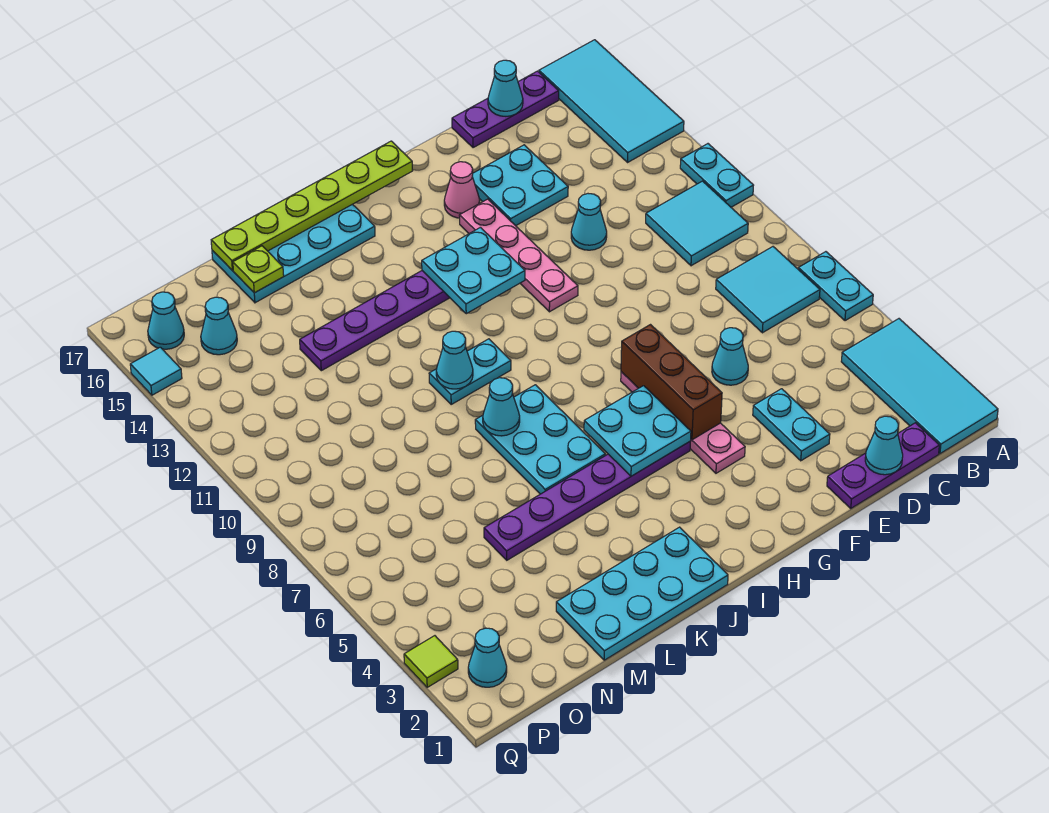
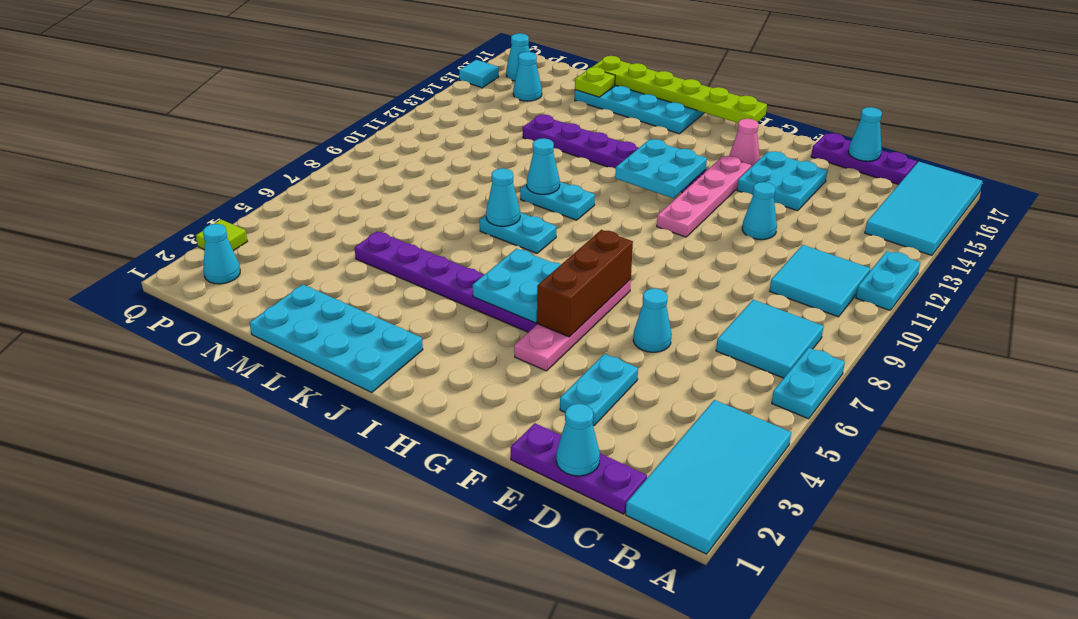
cyan 2x3 plate [475,385,605,494] -> cyan 1x2 plate [480,212,557,253]

